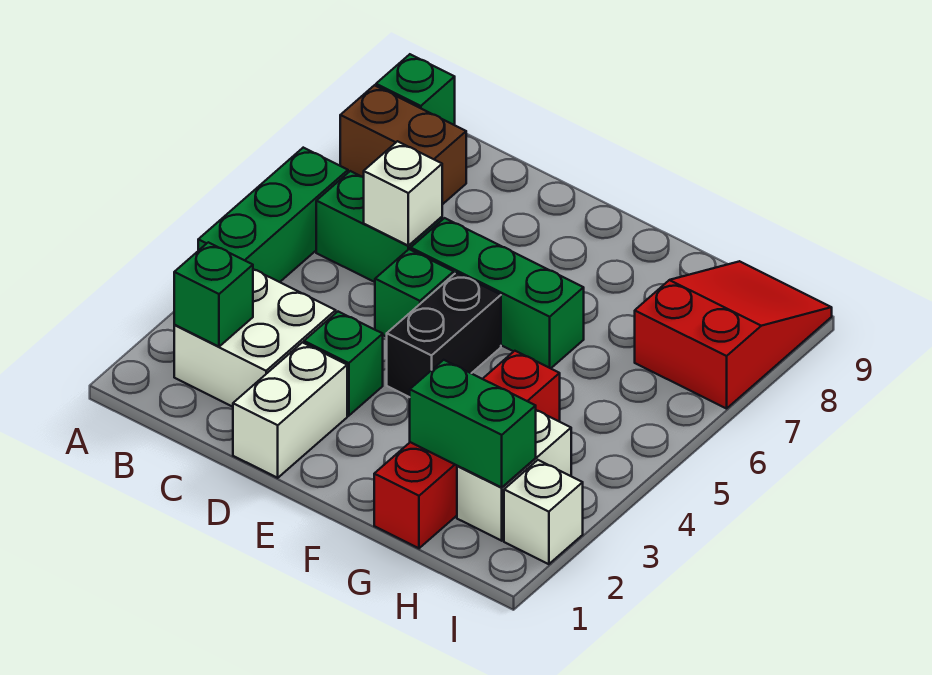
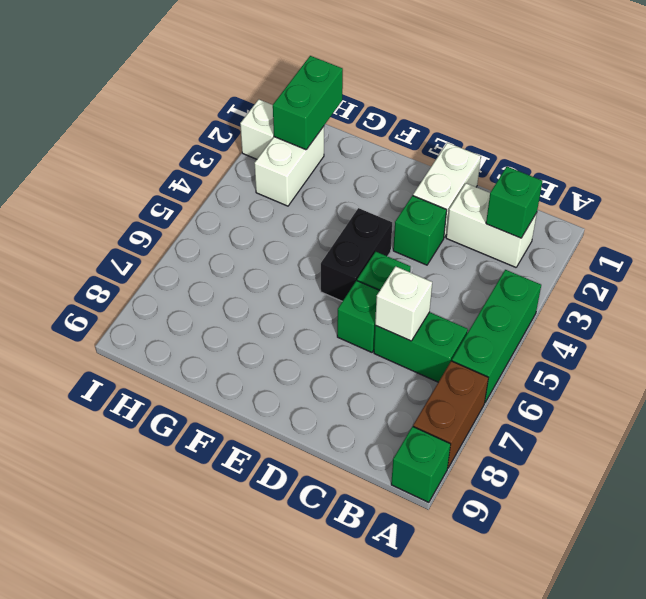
brown 1x2 brick [340,85,466,204] -> brown 1x2 brick turned to [413,361,488,468]
white 2x2 brick [174,269,336,407] -> white 1x2 brick [446,183,537,267]
green 1x3 brick [411,218,584,368] -> green 1x1 brick [337,281,380,352]
red 1x4 brick [374,351,560,548] -> none
green 1x2 brick [410,360,536,487] -> green 1x2 brick turned to [273,56,343,150]
red 2x3 slope [635,261,832,409] -> none

